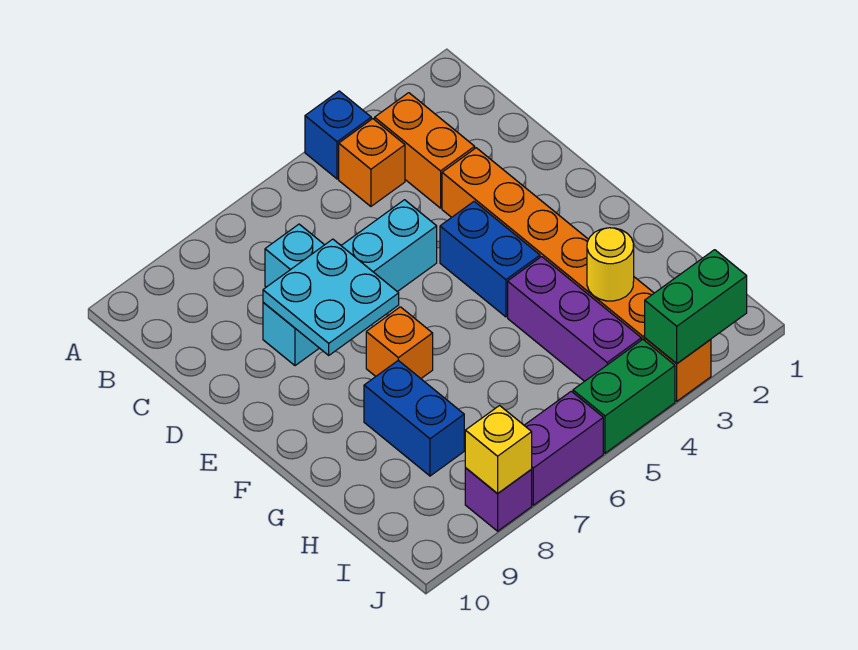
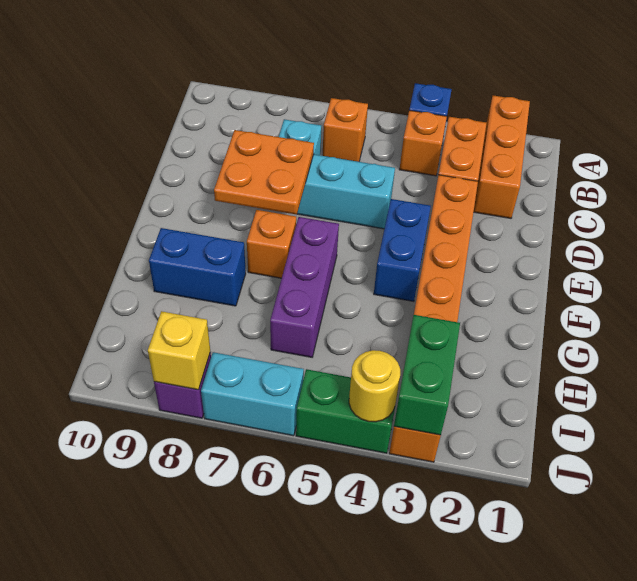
none -> orange 1x3 brick [474,95,530,218]
none -> orange 1x1 brick [323,98,368,162]
cyan 2x2 plate [263,239,399,355] -> orange 2x2 plate [214,130,314,215]
purple 1x3 brick [508,257,641,381] -> purple 1x3 brick moved to [270,217,339,357]
blue 1x2 brick [364,360,464,476] -> blue 1x2 brick turned to [149,228,246,306]
yellow 1x1 round brick [587,228,634,301] -> yellow 1x1 round brick moved to [349,350,400,422]
green 1x2 brick [645,250,747,364] -> green 1x2 brick turned to [394,315,460,435]
purple 1x2 brick [524,391,603,505] -> cyan 1x2 brick [201,352,304,436]

